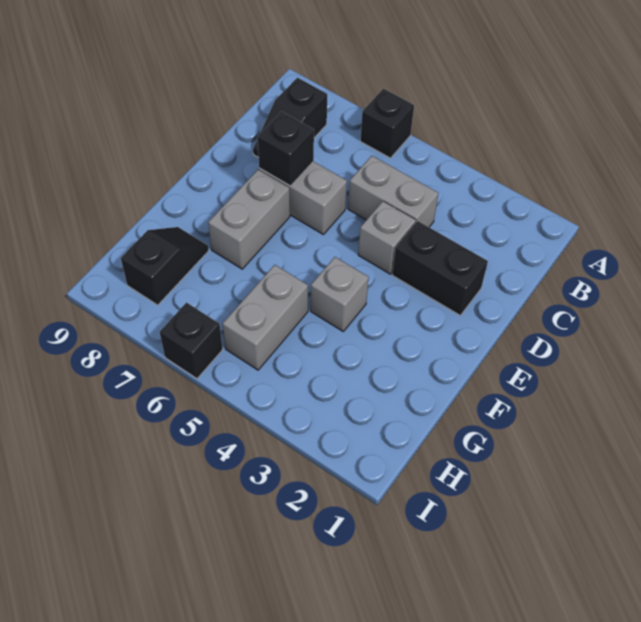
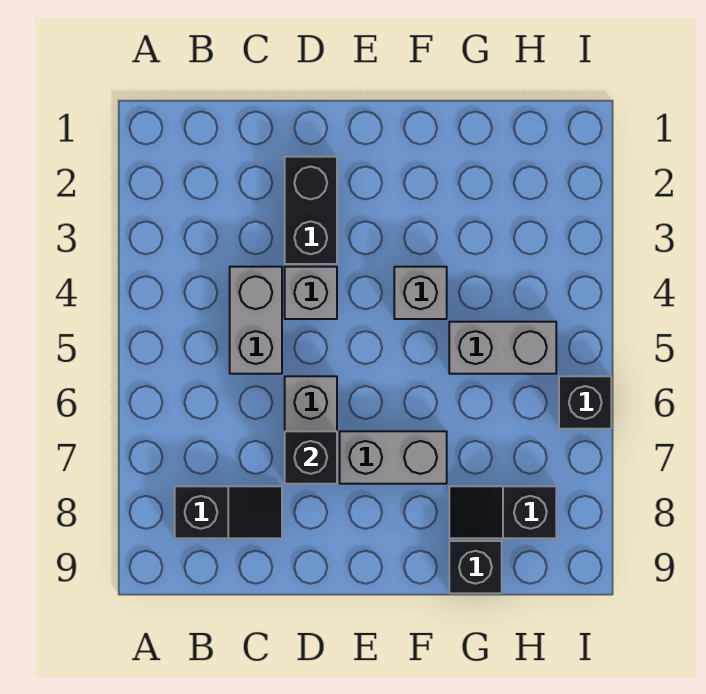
black 1x1 brick [360,89,414,158] -> black 1x1 brick moved to [449,541,502,593]

